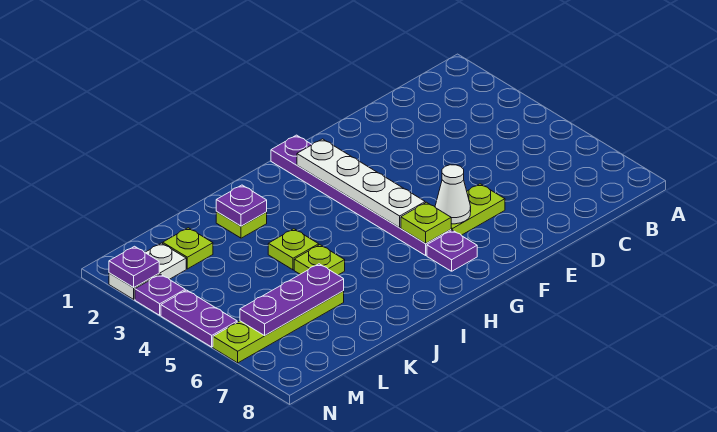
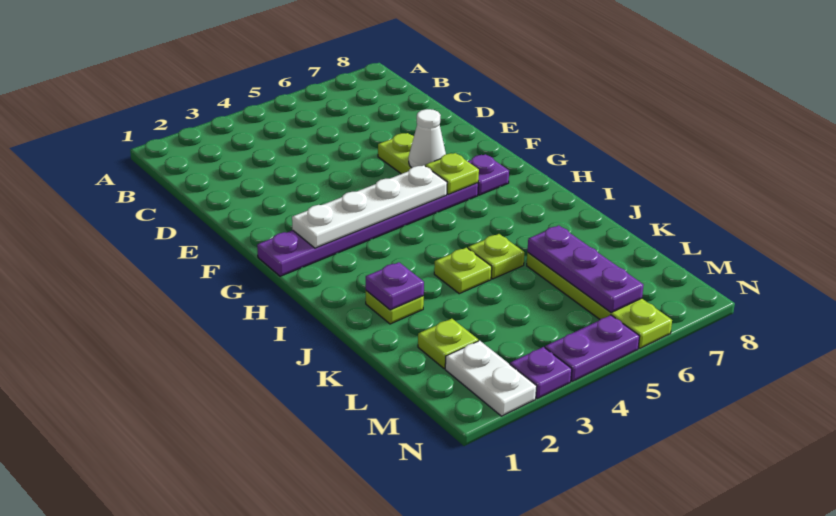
purple 1x1 plate [109,246,159,288] -> none

